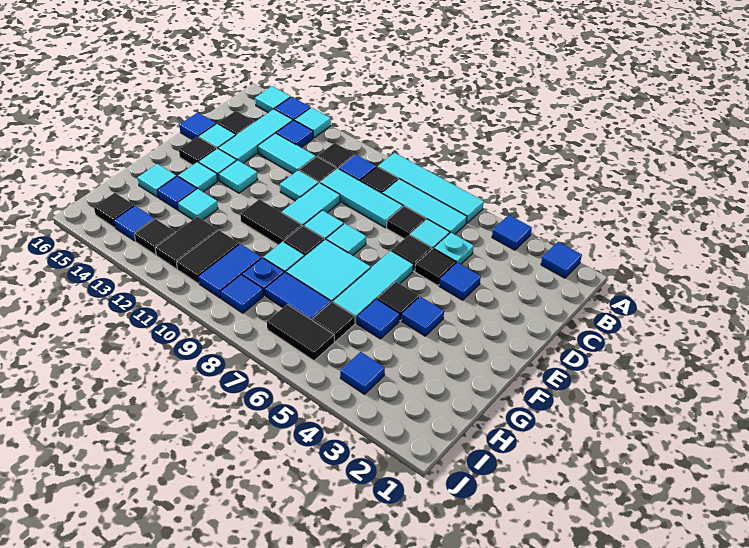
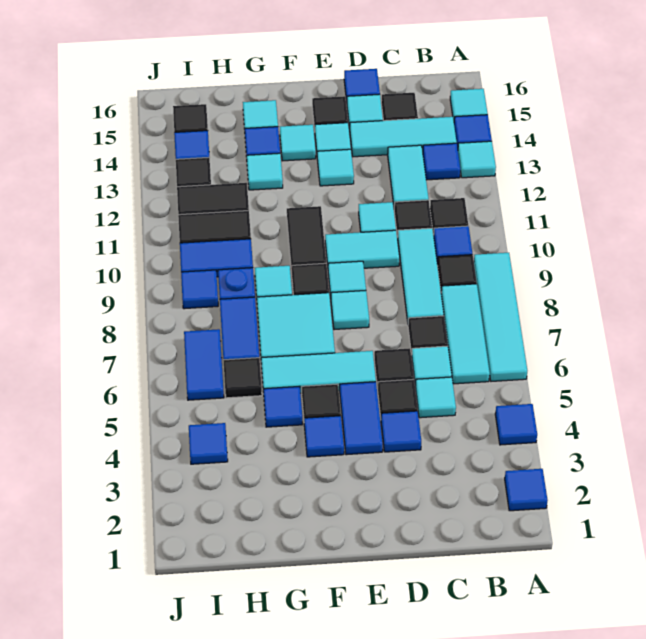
cyan 1x1 plate [434,233,474,264] -> cyan 1x1 tile [415,377,456,418]
none -> blue 1x2 tile [340,382,383,455]
black 1x2 tile [267,304,334,361] -> blue 1x2 tile [184,329,224,400]

